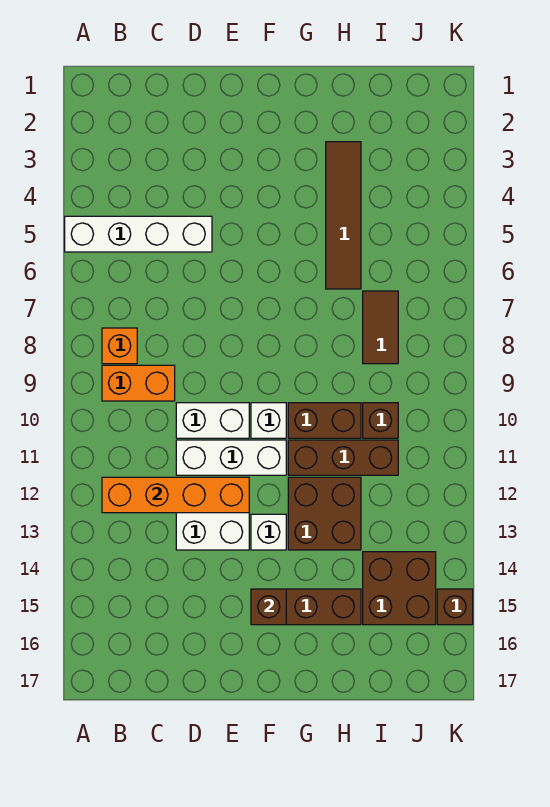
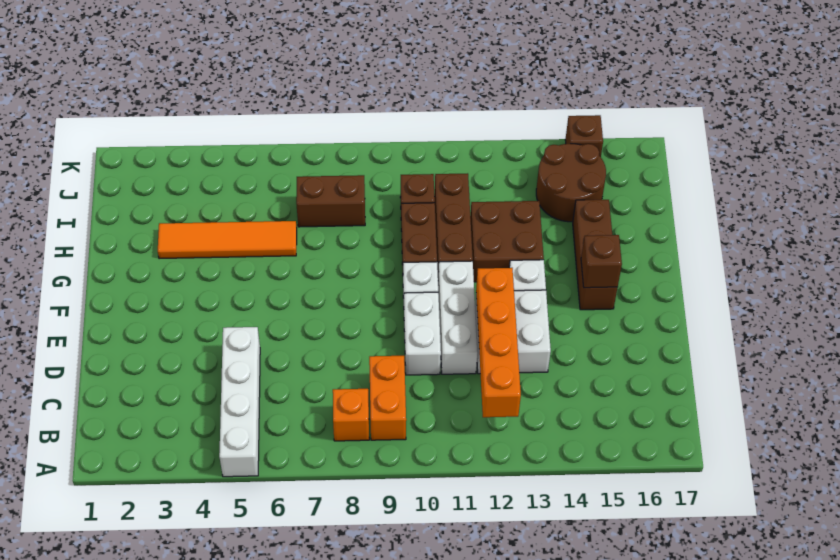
brown 1x4 tile [326,142,361,289] -> orange 1x4 tile [158,221,297,259]
brown 1x2 tile [363,291,398,364] -> brown 1x2 brick [296,175,365,227]
brown 2x2 brick [363,552,436,625] -> brown 2x2 round brick [536,144,606,222]

